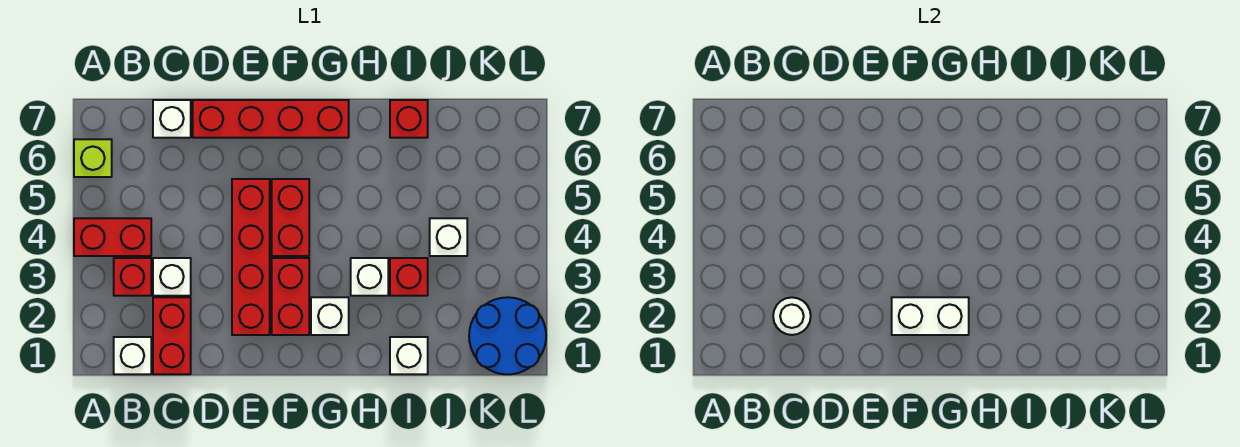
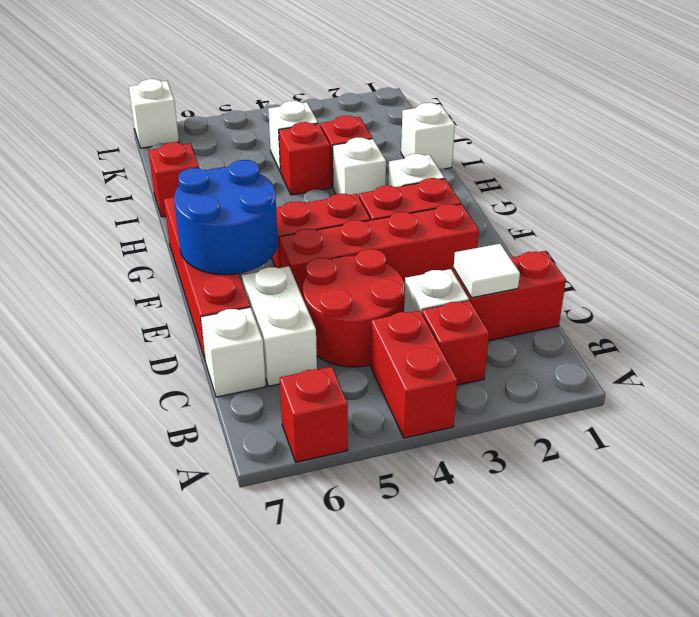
lime 1x1 brick [74,139,112,177] -> red 1x1 brick [280,367,348,462]
white 1x1 brick [114,337,151,374] -> white 1x1 brick moved to [129,79,179,148]
white 1x1 round brick [773,297,811,335] -> white 1x1 tile [454,244,520,298]
none -> red 2x2 round brick [303,249,405,367]
white 1x2 brick [892,297,969,335] -> white 1x2 brick moved to [242,266,317,386]
none -> red 1x1 brick [279,122,331,195]
blue 2x2 round brick [469,297,546,374] -> blue 2x2 round brick moved to [174,160,278,275]

